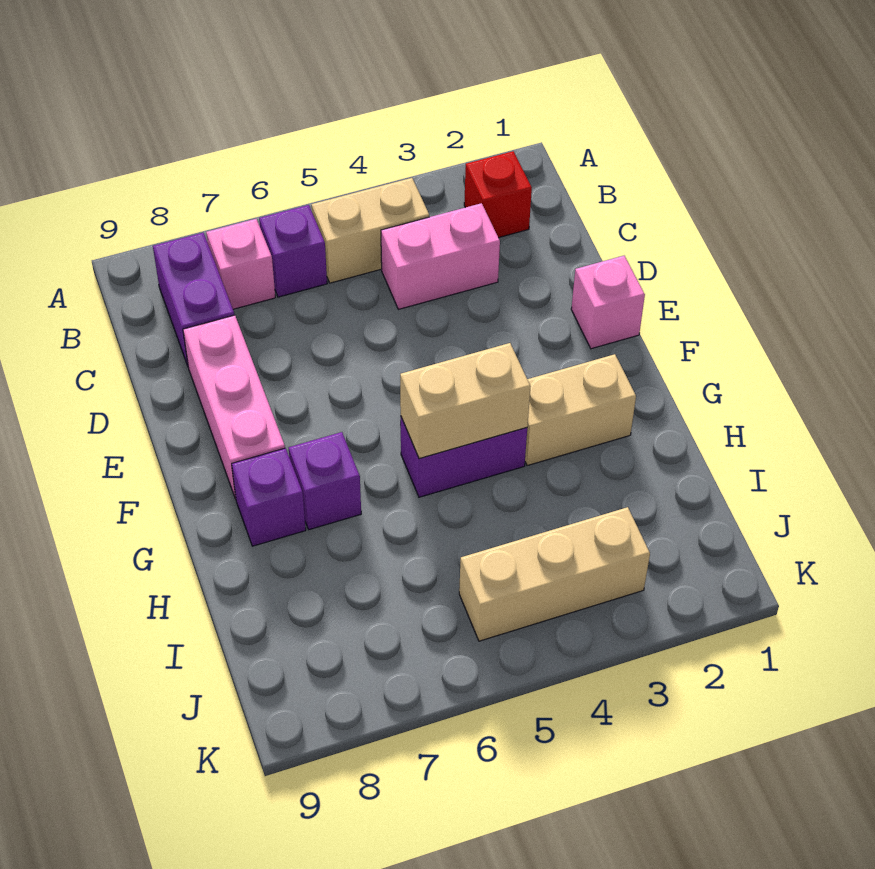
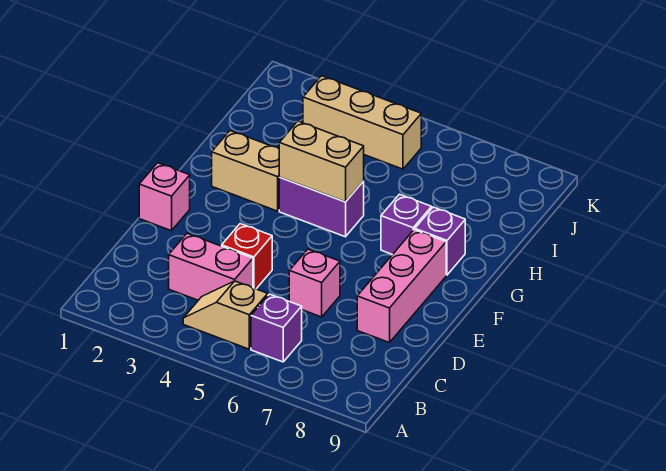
red 1x1 brick [464,151,532,238] -> red 1x1 brick moved to [222,224,272,289]
tan 1x2 brick [312,178,429,283] -> tan 1x2 slope [183,281,268,349]
pink 1x1 brick [206,219,275,309] -> pink 1x1 brick moved to [289,249,340,317]
purple 1x2 brick [153,233,234,366] -> none

